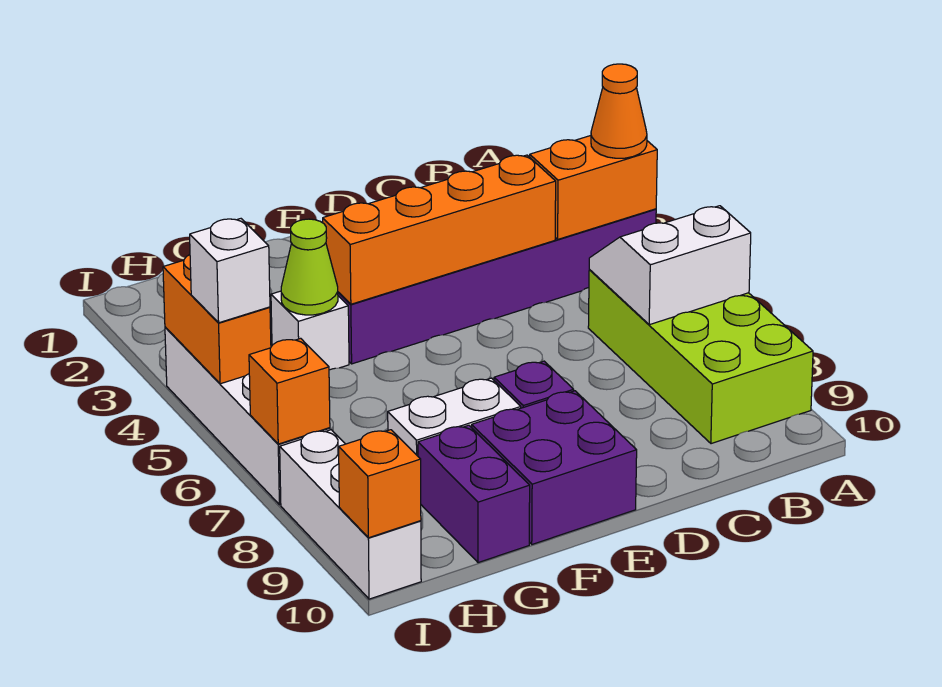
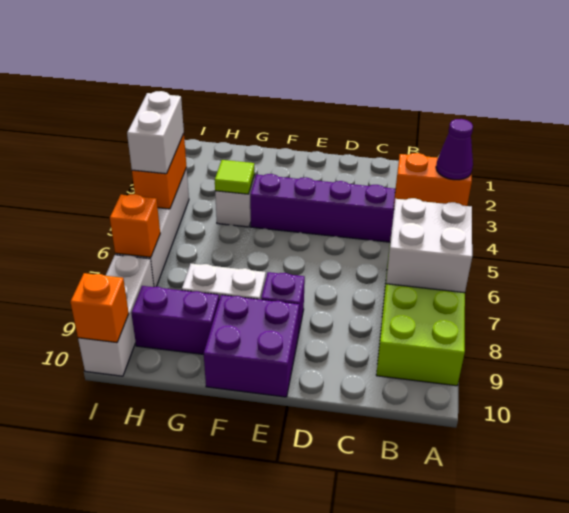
orange 1x1 cone [591,64,647,158] -> purple 1x1 cone [436,119,473,180]
white 2x2 slope [589,206,751,325] -> white 2x2 brick [386,198,472,293]
orange 1x4 brick [323,155,556,304] -> none
lime 1x1 cone [281,219,338,315] -> lime 1x1 tile [215,160,255,194]
purple 1x2 brick [418,425,530,563] -> purple 1x2 brick turned to [131,286,219,354]
white 1x1 brick [190,219,270,323] -> white 1x2 brick [127,91,184,174]

